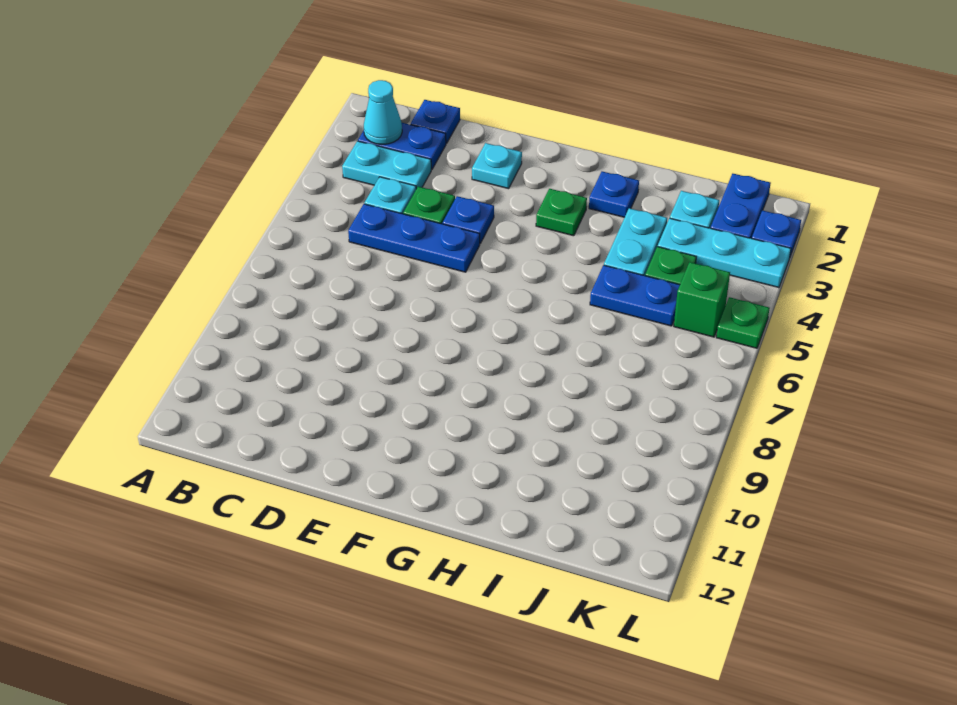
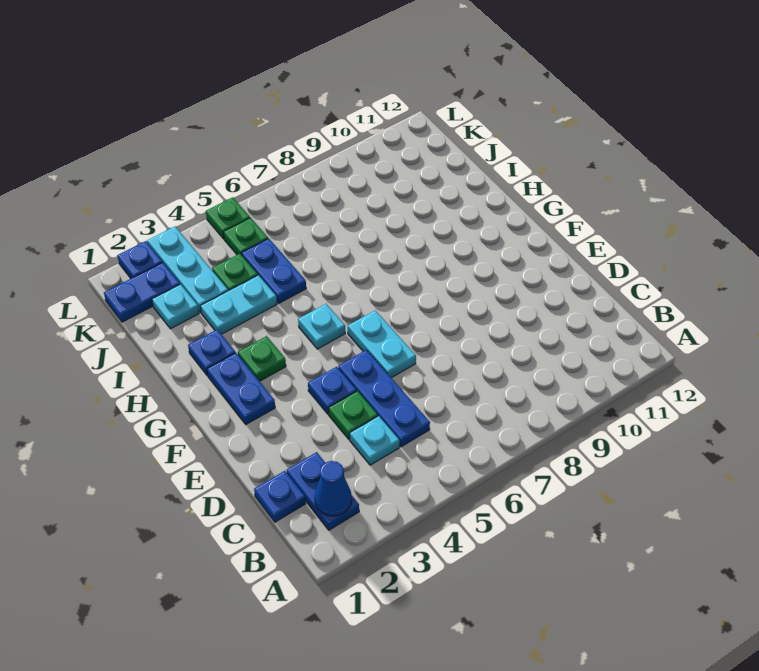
cyan 1x1 cone [364,80,402,145] -> blue 1x1 cone [315,461,352,516]
cyan 1x2 plate [342,141,431,189] -> cyan 1x2 plate moved to [348,310,416,378]
cyan 1x1 plate [472,143,522,189] -> cyan 1x1 plate moved to [298,304,345,349]
none -> blue 1x2 plate [207,353,275,424]
green 1x1 brick [674,262,730,337] -> green 1x1 plate [223,218,268,255]

